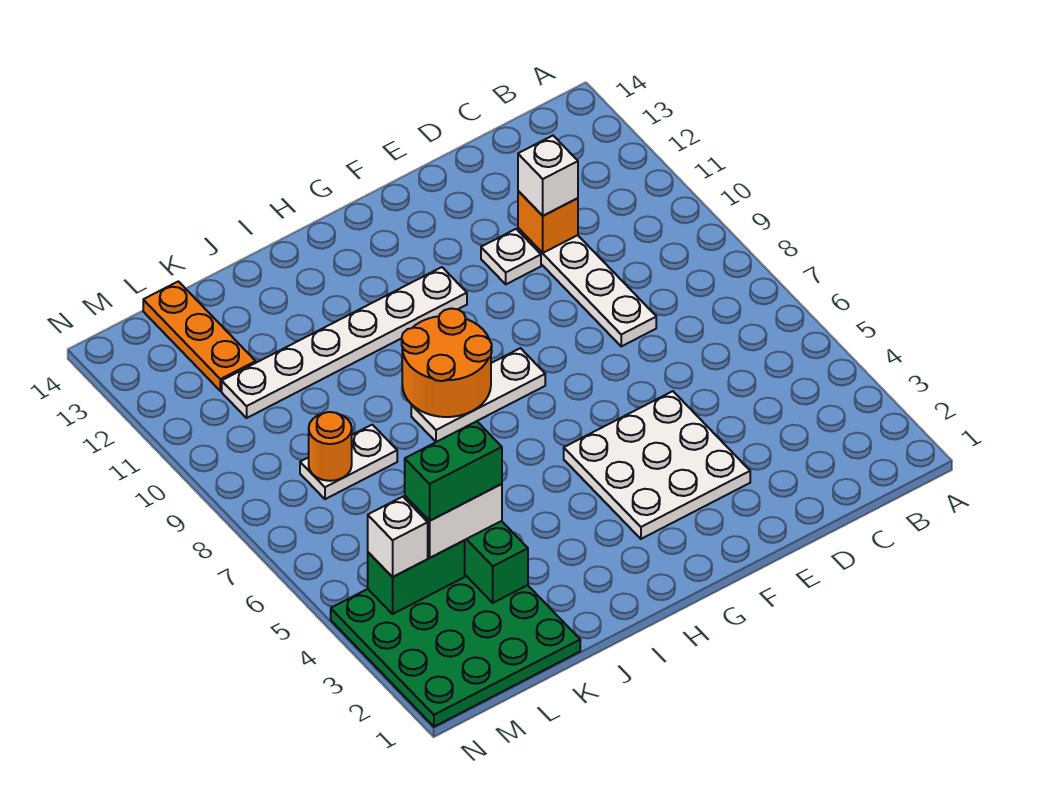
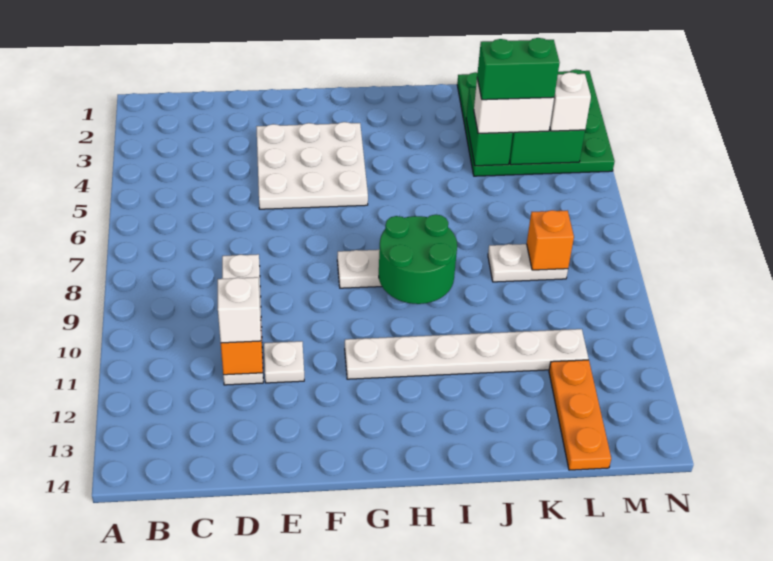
orange 2x2 round brick [402,309,492,417] -> green 2x2 round brick [379,214,457,304]
orange 1x1 round brick [309,412,352,481] -> orange 1x1 brick [527,210,574,270]

